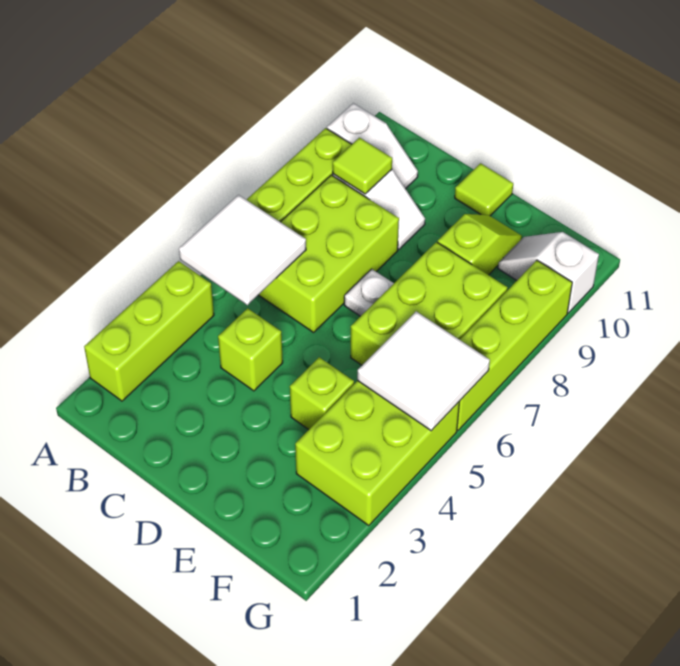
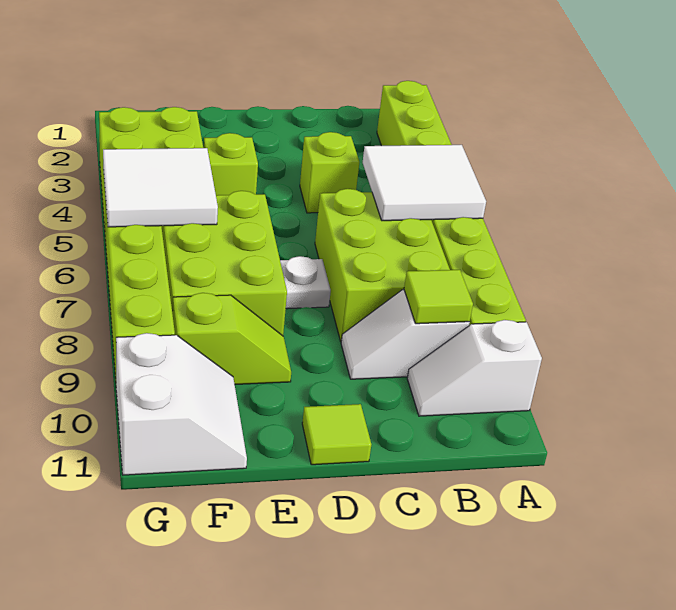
lime 1x2 slope [437,214,522,275] -> lime 1x2 slope turned to [172,293,291,384]
white 1x2 slope [498,232,599,313] -> white 2x2 slope [116,333,247,475]

